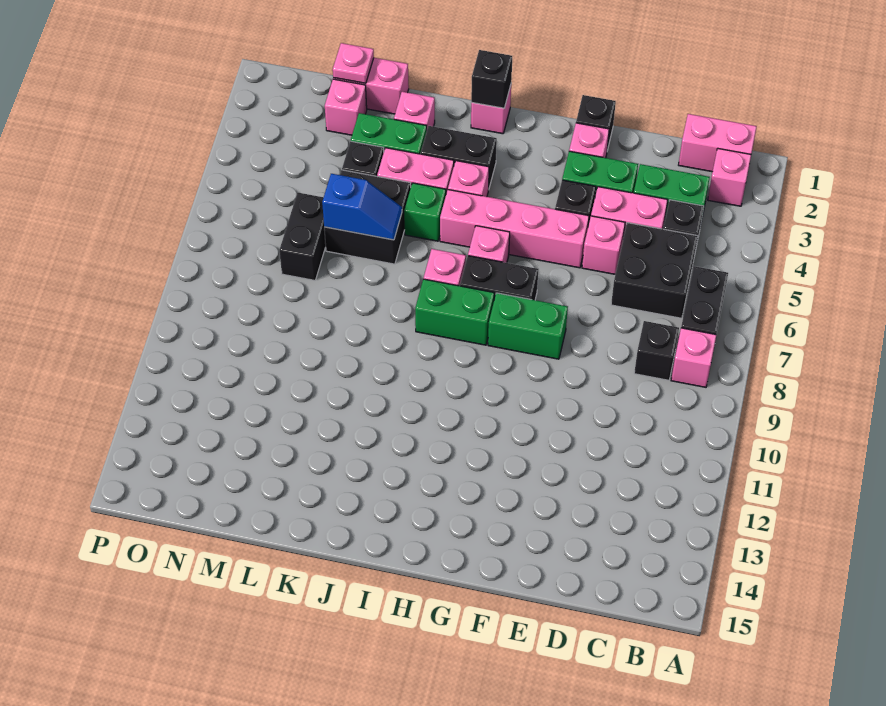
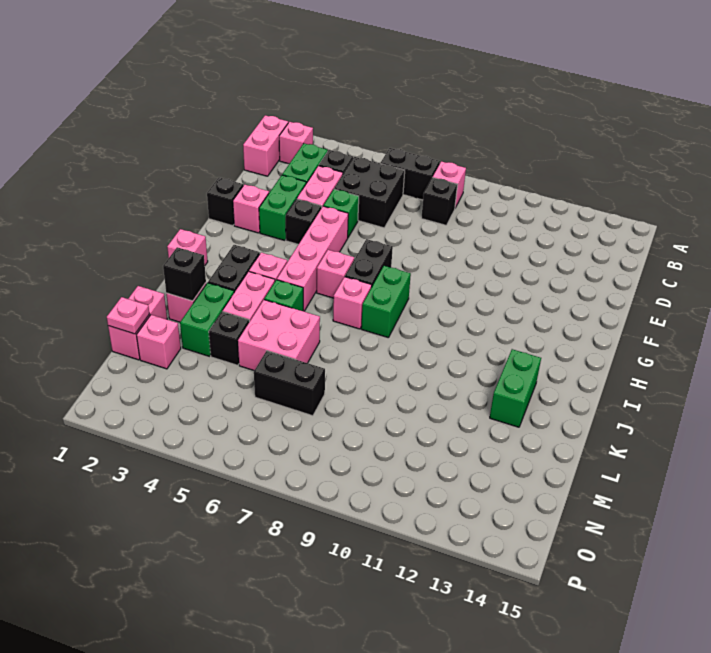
pink 1x1 brick [582,216,625,274] -> green 1x1 brick [323,189,359,237]
green 1x2 brick [488,293,568,359] -> green 1x2 brick moved to [490,349,541,427]
black 1x1 brick [471,50,512,108] -> black 1x1 brick moved to [163,247,206,301]
black 2x2 brick [324,170,411,264] -> pink 2x2 brick [238,300,320,370]
blue 1x2 slope [322,174,402,240] -> none

